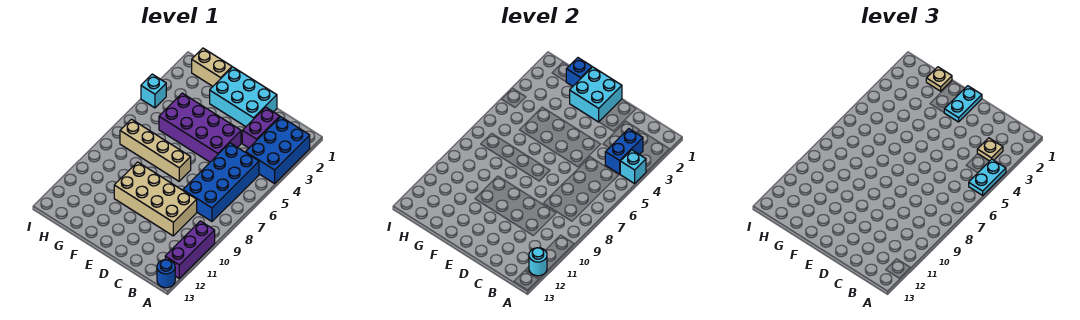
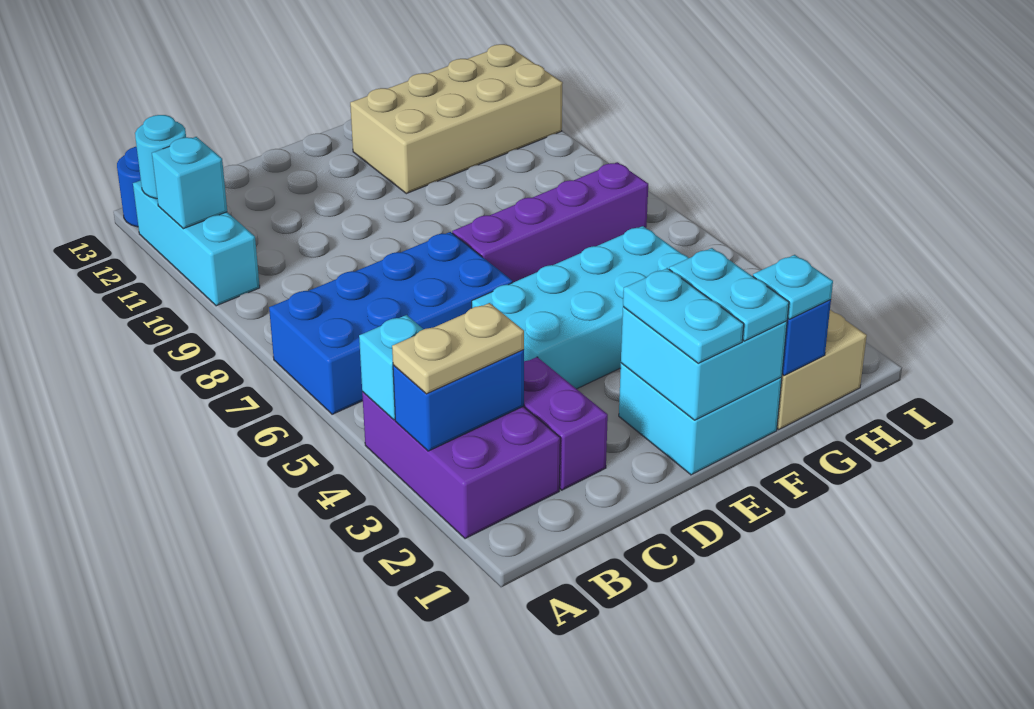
blue 2x3 brick [245,117,310,184] -> purple 2x3 brick [362,392,560,539]
cyan 1x2 plate [969,159,1006,195] -> cyan 1x2 plate moved to [669,248,789,341]
purple 1x3 brick [165,221,215,278] -> cyan 1x3 brick [133,180,260,306]
blue 1x2 brick [605,129,643,174] -> blue 1x2 brick turned to [393,350,524,451]
tan 1x1 plate [977,138,1003,161] -> tan 1x2 plate [392,303,524,394]
blue 2x4 brick [183,143,259,221] -> blue 2x4 brick turned to [269,232,513,414]
tan 2x4 brick [114,162,197,236] -> tan 2x4 brick moved to [350,44,563,194]
cyan 2x3 brick [210,67,277,127] -> cyan 2x2 brick [619,363,782,475]
purple 2x4 brick [159,93,241,162] -> cyan 2x4 brick [472,226,688,389]
tan 1x4 brick [120,119,191,181] -> purple 1x4 brick [452,162,648,282]
tan 1x1 plate [926,67,952,91] -> cyan 1x1 plate [753,255,833,319]
cyan 1x1 brick [141,74,166,108] -> cyan 1x1 brick moved to [152,137,227,229]

